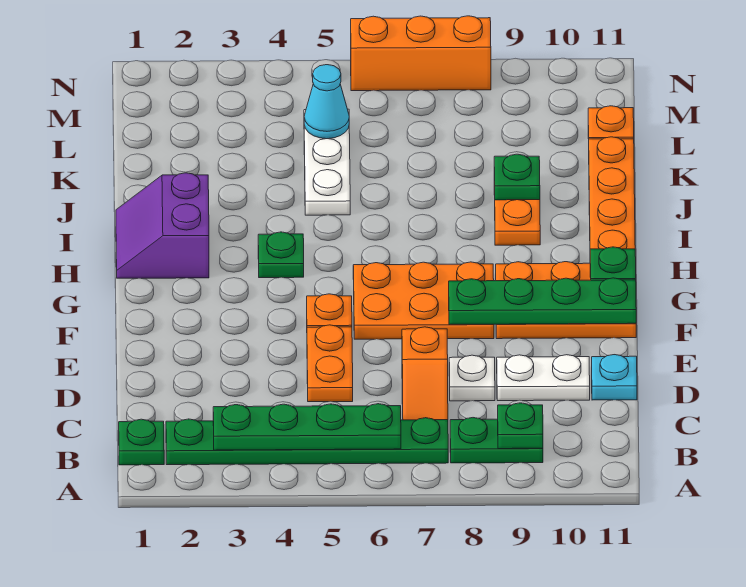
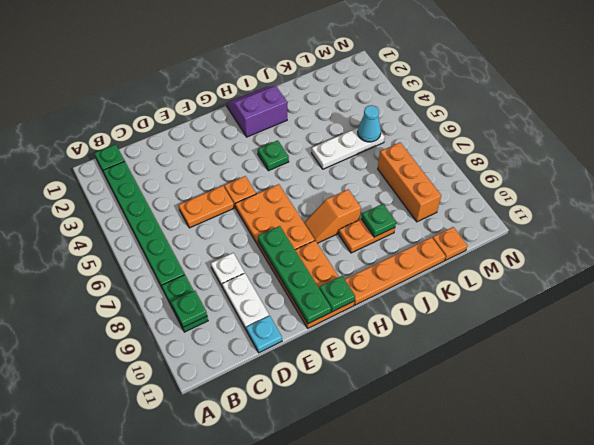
green 1x4 plate [213,404,401,450] -> none
orange 1x2 slope [402,327,448,420] -> orange 1x2 slope moved to [304,189,361,243]
orange 1x3 brick [351,16,491,91] -> orange 1x3 brick moved to [378,143,441,222]

